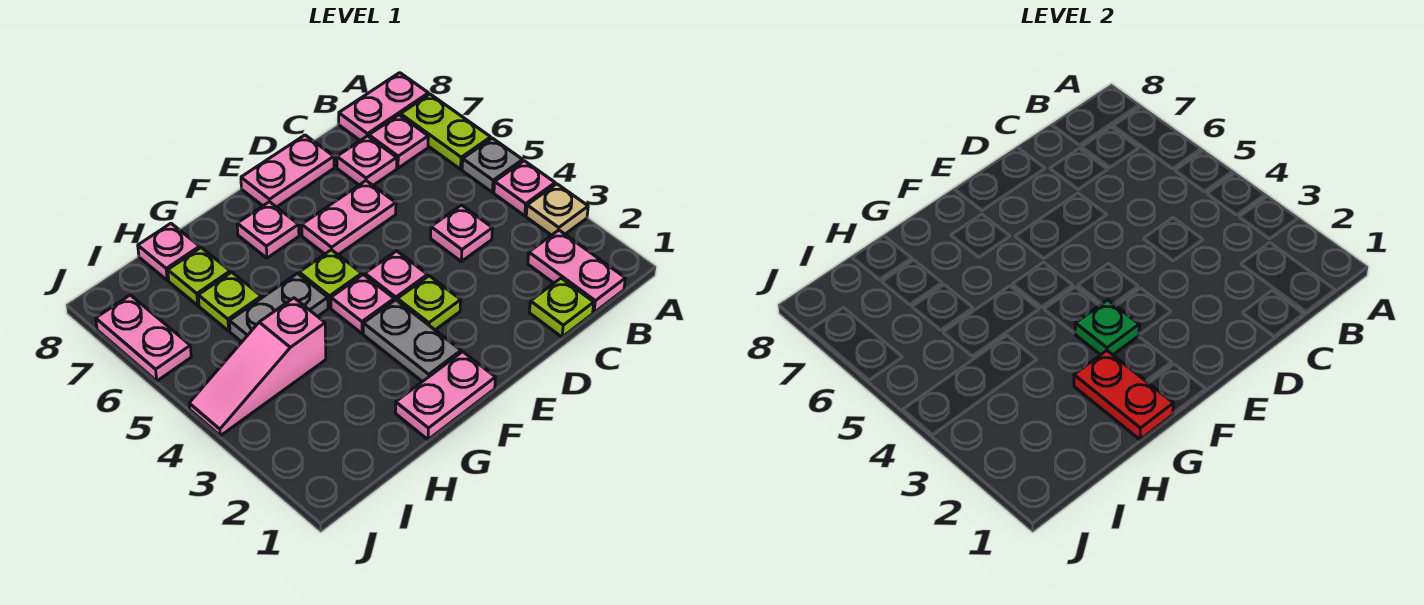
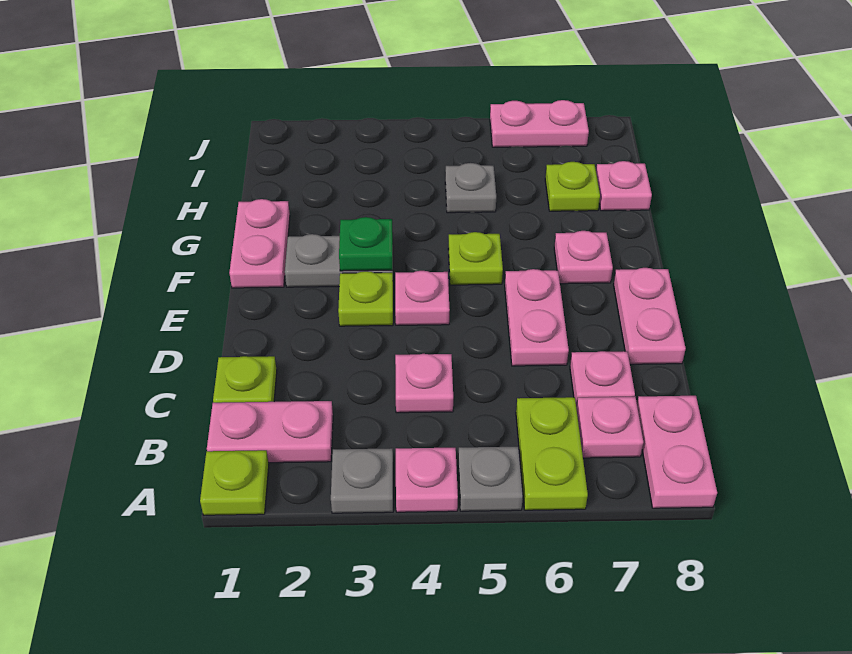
tan 1x1 plate [526,184,588,235] -> grey 1x1 plate [331,448,393,513]
lime 1x2 plate [400,94,491,169] -> lime 1x2 plate turned to [516,397,588,510]
pink 1x1 plate [331,275,394,333] -> none
red 1x2 plate [1074,351,1173,440] -> none
grey 1x2 plate [229,273,328,342] -> grey 1x1 plate [445,163,496,213]
pink 1x3 slope [189,298,326,436] -> none
lime 1x1 plate [198,272,261,331] -> lime 1x1 plate moved to [200,450,269,515]

